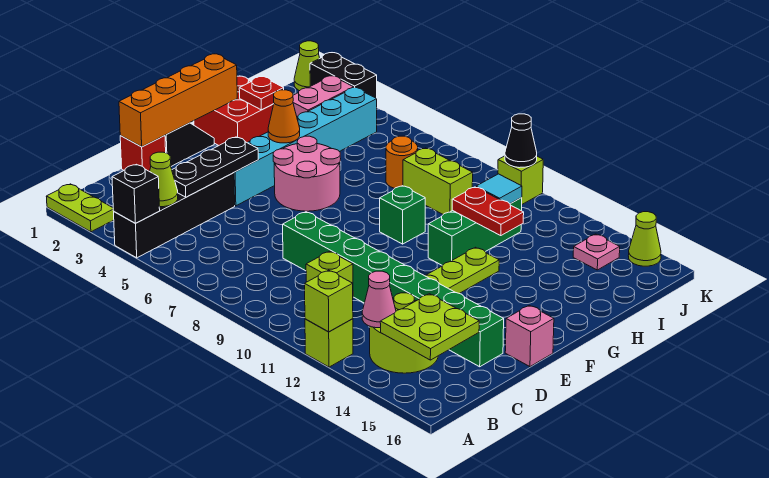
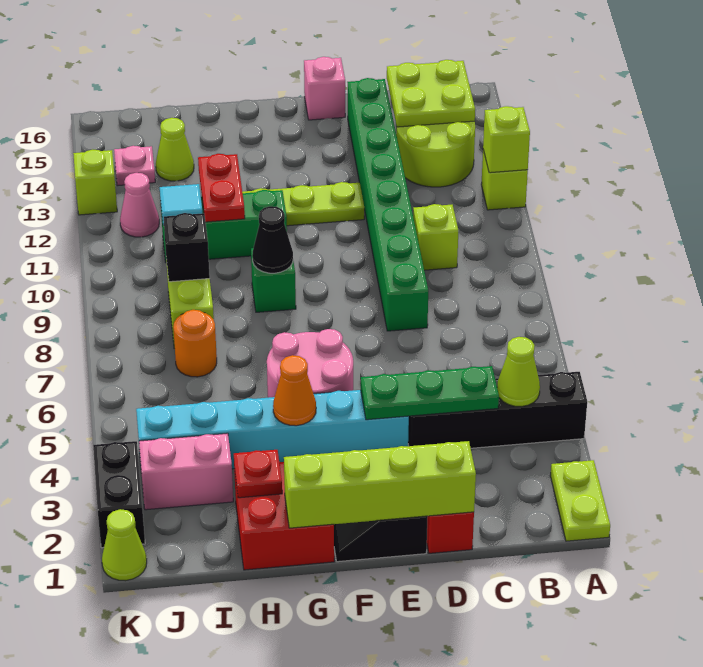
black 1x1 brick [112,164,160,223] -> black 1x1 brick moved to [164,213,210,282]
pink 1x1 cone [362,271,396,328] -> pink 1x1 cone moved to [120,173,159,237]
black 1x3 plate [172,137,258,197] -> green 1x3 plate [361,366,499,420]
orange 1x4 brick [119,54,237,147] -> lime 1x4 brick [284,441,476,528]
lime 1x1 brick [498,156,543,204] -> lime 1x1 brick moved to [73,150,117,215]
black 1x1 cone [505,114,537,168] -> black 1x1 cone moved to [252,206,293,273]
lime 1x1 cone [628,212,661,266] -> lime 1x1 cone moved to [156,118,194,181]

